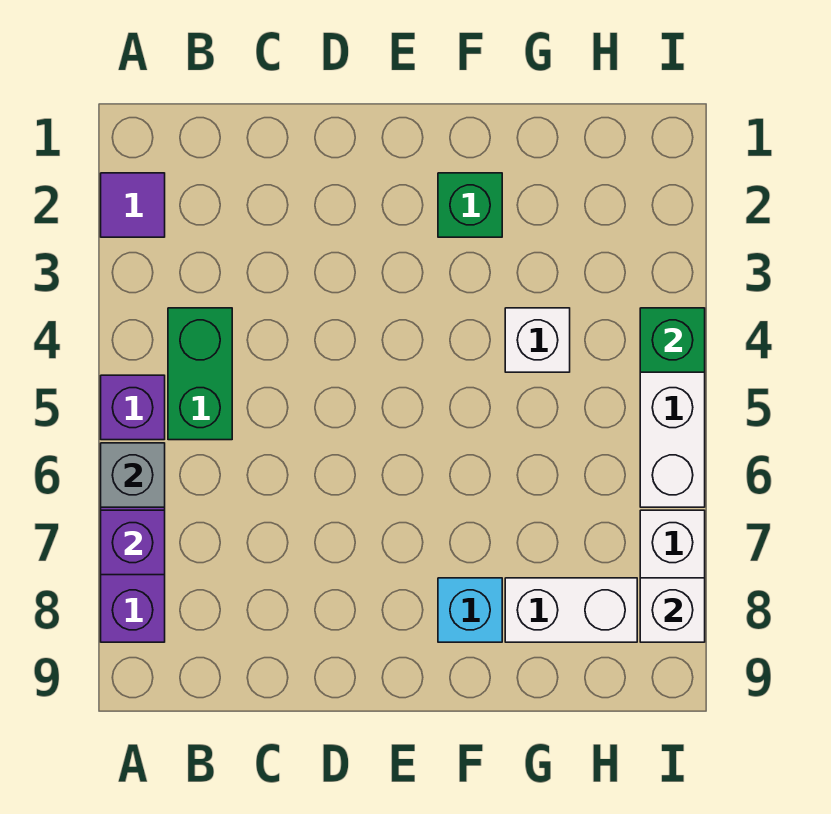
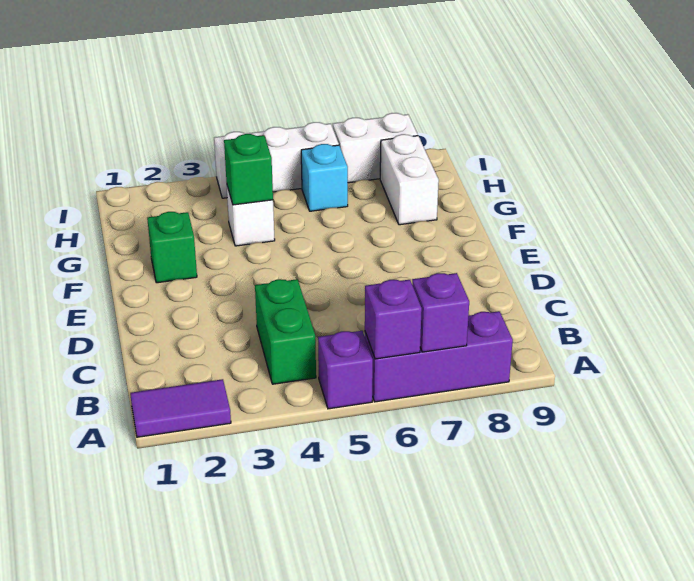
purple 1x1 tile [101,173,165,237] -> purple 1x2 tile [130,379,231,437]
grey 1x1 brick [101,443,165,507] -> purple 1x1 brick [365,280,422,359]
green 1x2 brick [168,308,232,440] -> green 1x2 brick turned to [255,279,316,384]
cyan 1x1 brick [438,578,502,642] -> cyan 1x1 brick moved to [301,144,348,211]
green 1x1 brick [640,308,705,372] -> green 1x1 brick moved to [224,134,273,205]
white 1x1 brick [640,578,705,642] -> none

